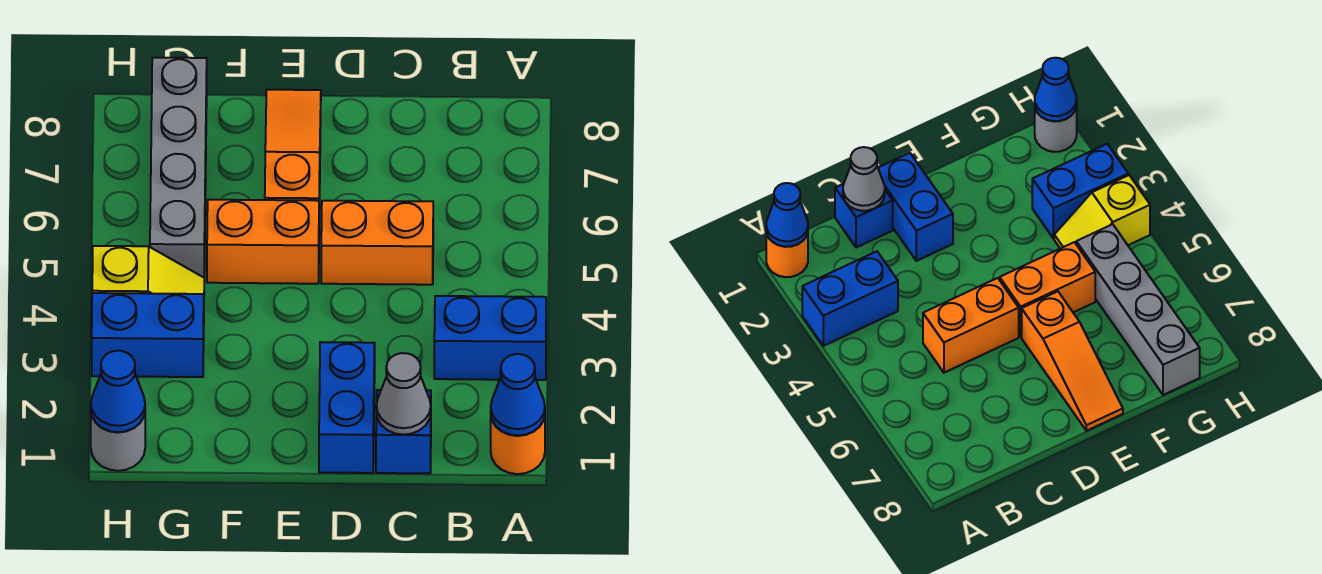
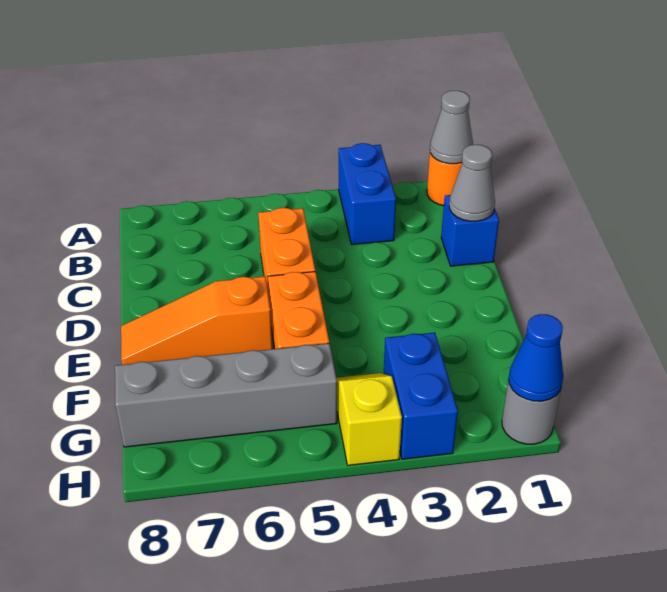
blue 1x1 cone [491,354,545,436] -> grey 1x1 cone [430,91,473,164]
blue 1x2 brick [319,342,375,473] -> none

